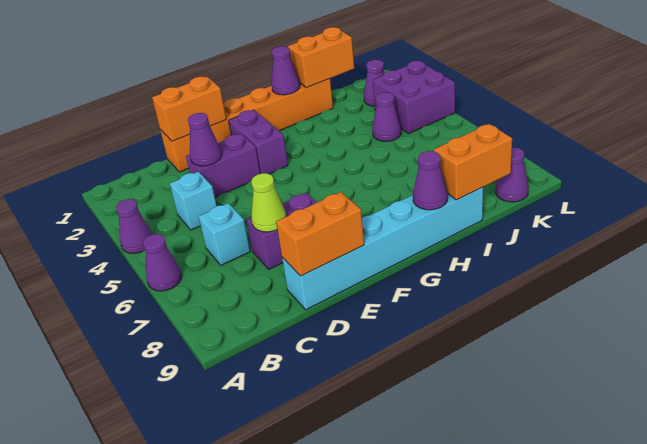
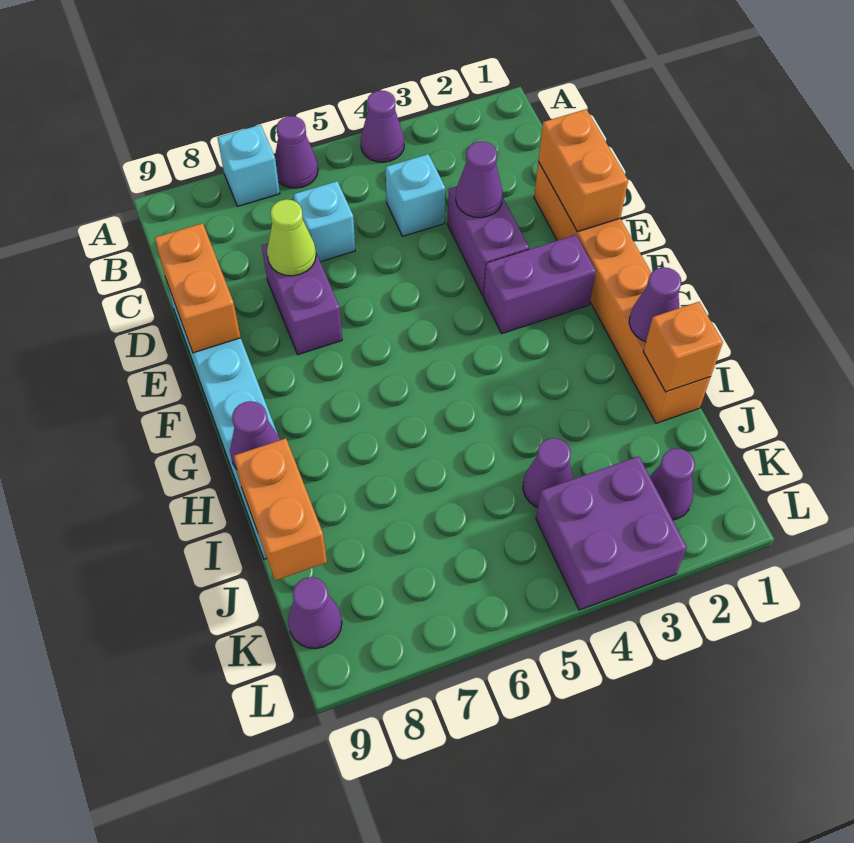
none -> cyan 1x1 brick [217,125,280,206]
orange 1x2 brick [288,27,354,88] -> orange 1x1 brick [643,302,723,392]

